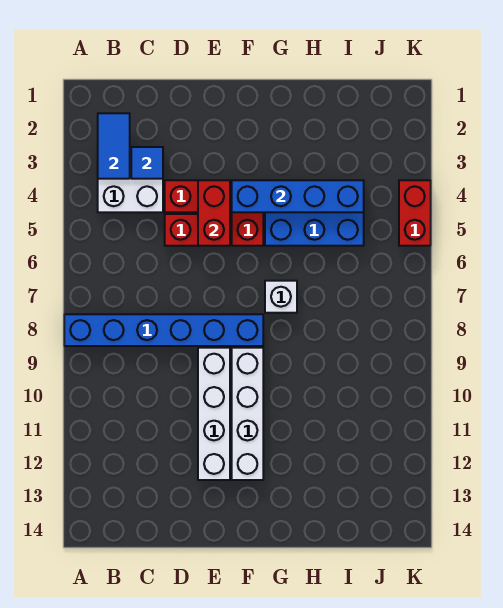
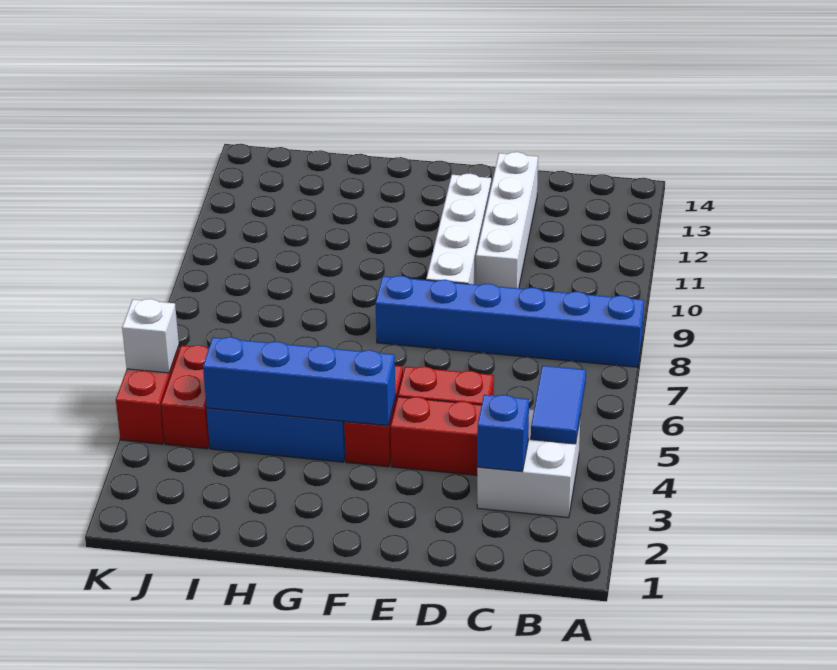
blue 1x2 tile [98,113,130,179] -> blue 1x2 tile moved to [531,365,586,444]
blue 1x1 tile [131,147,163,179] -> blue 1x1 brick [477,395,529,472]
red 1x2 brick [198,180,230,246] -> red 1x2 brick moved to [161,345,209,449]
white 1x4 brick [232,348,263,480] -> white 1x4 brick moved to [476,152,538,288]
white 1x1 brick [265,281,297,313] -> white 1x1 brick moved to [122,299,179,373]

